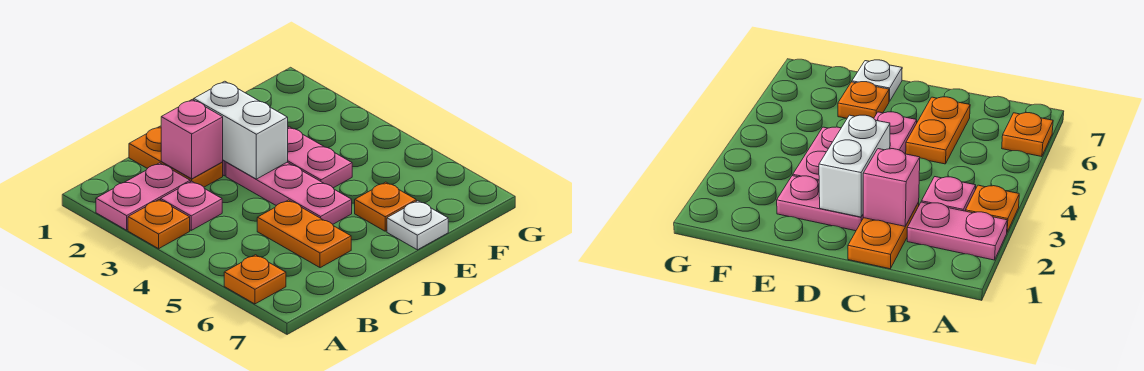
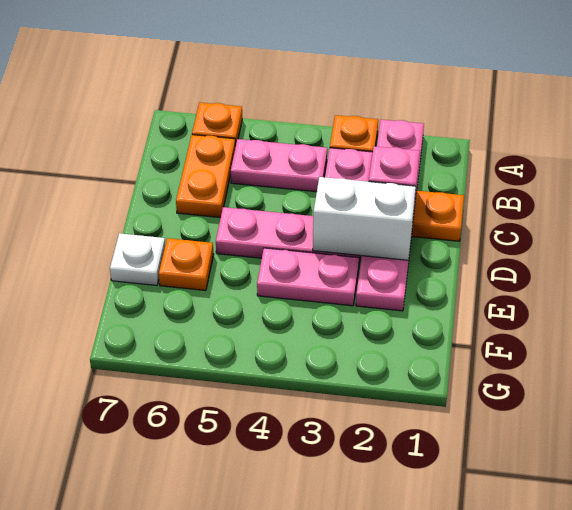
none -> pink 1x2 plate [231,139,327,192]
orange 1x2 plate [257,200,351,268] -> orange 1x2 plate turned to [176,135,235,218]

